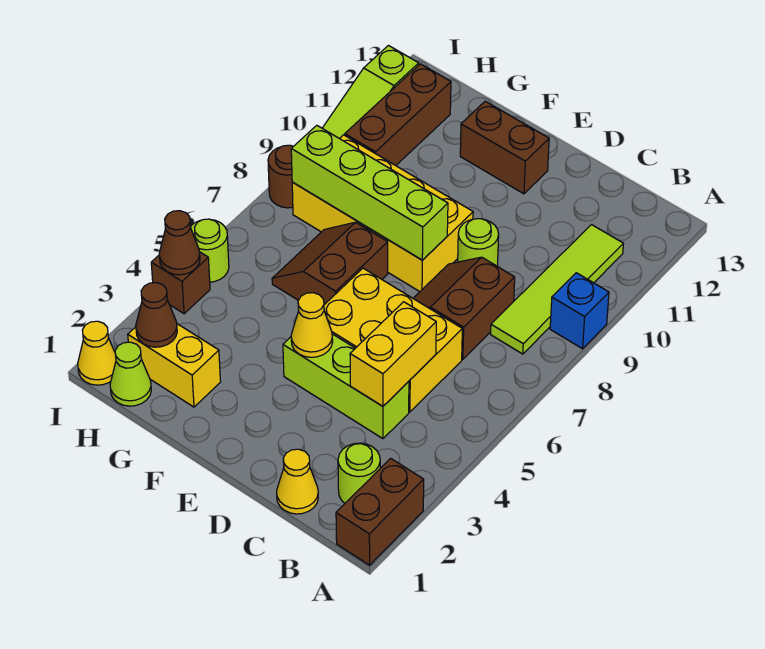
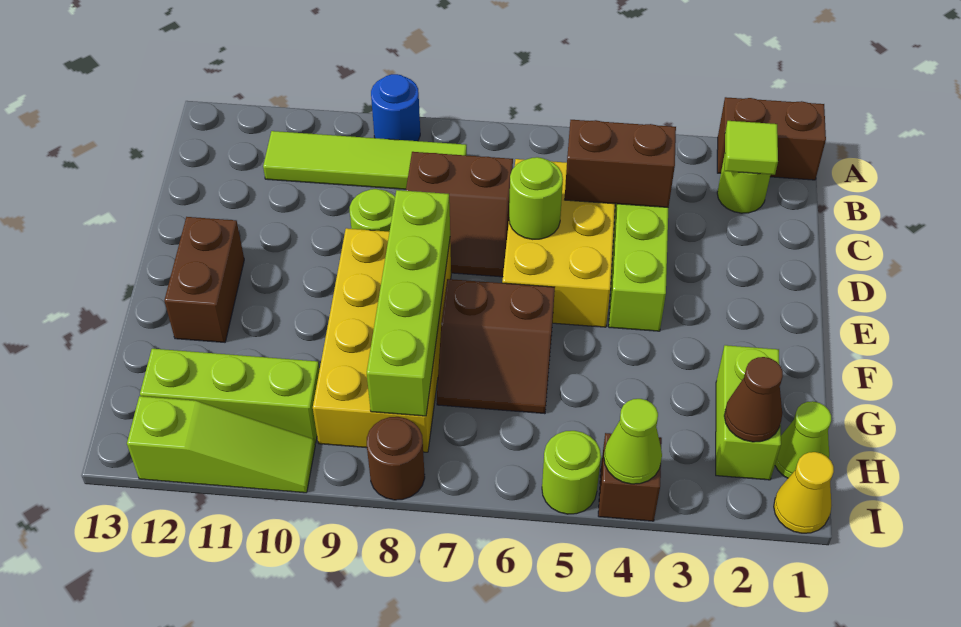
blue 1x1 brick [550,273,609,349] -> blue 1x1 round brick [371,74,420,141]
none -> lime 1x1 tile [725,121,778,175]
yellow 1x1 cone [277,449,318,514] -> none
yellow 1x2 brick [350,302,436,406] -> brown 1x2 brick [565,120,676,207]
none -> lime 1x1 round brick [509,157,563,239]
yellow 1x1 cone [291,293,333,357] -> none
yellow 1x2 brick [128,324,221,407] -> lime 1x2 brick [716,345,781,480]
brown 1x3 brick [345,64,451,166] -> lime 1x3 brick [140,349,320,443]
brown 1x1 cone [159,211,200,275] -> lime 1x1 cone [604,399,662,484]

